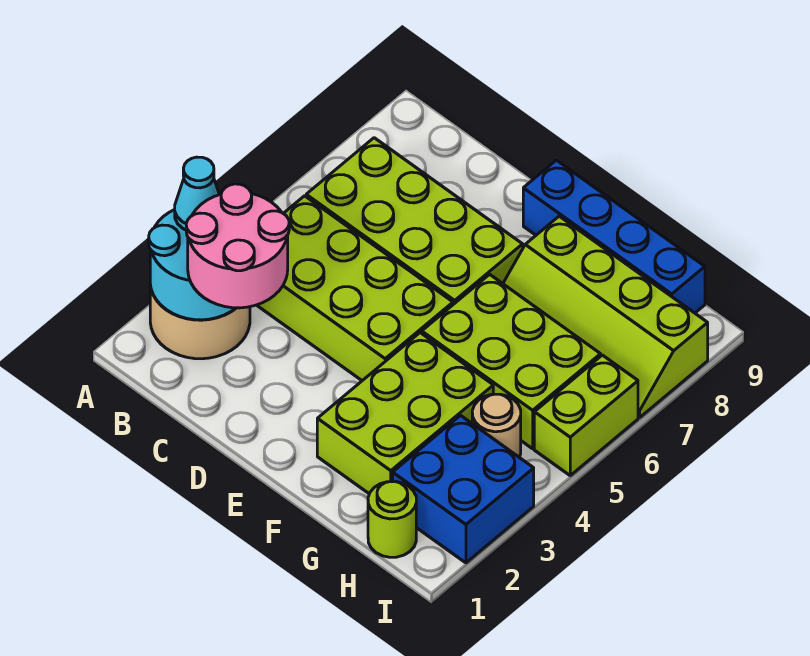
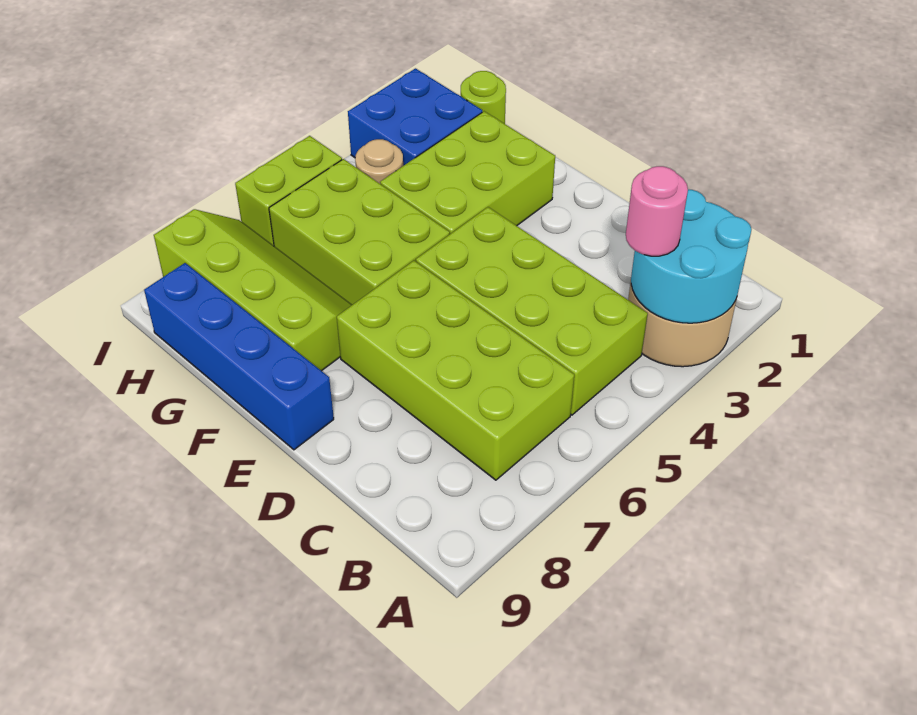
cyan 1x1 cone [175,157,219,230] -> none
pink 2x2 round brick [186,184,289,308] -> pink 1x1 round brick [626,166,688,256]

